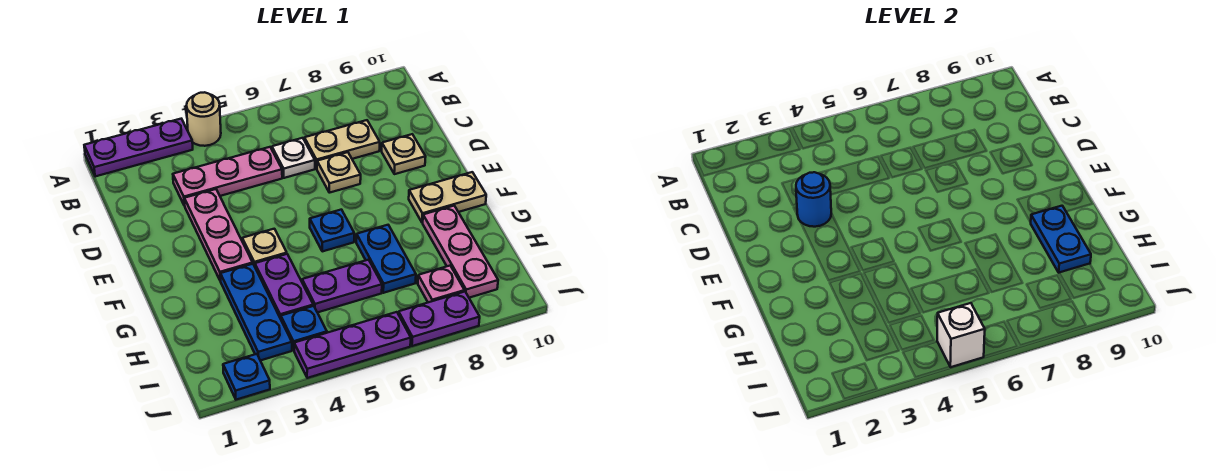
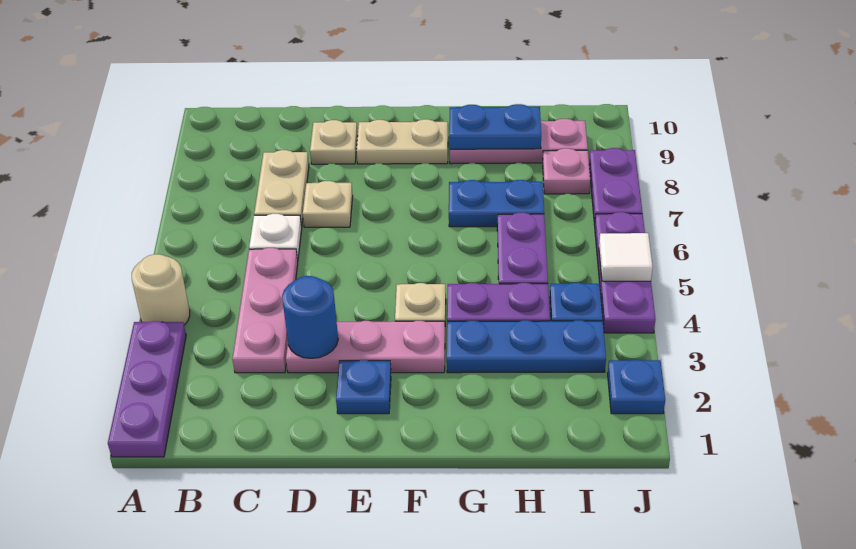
blue 1x1 plate [310,210,354,251] -> blue 1x1 plate moved to [336,360,391,414]
tan 1x2 plate [409,172,486,223] -> tan 1x2 plate turned to [356,119,448,164]
white 1x1 brick [937,303,985,367] -> white 1x1 tile [599,233,653,281]

